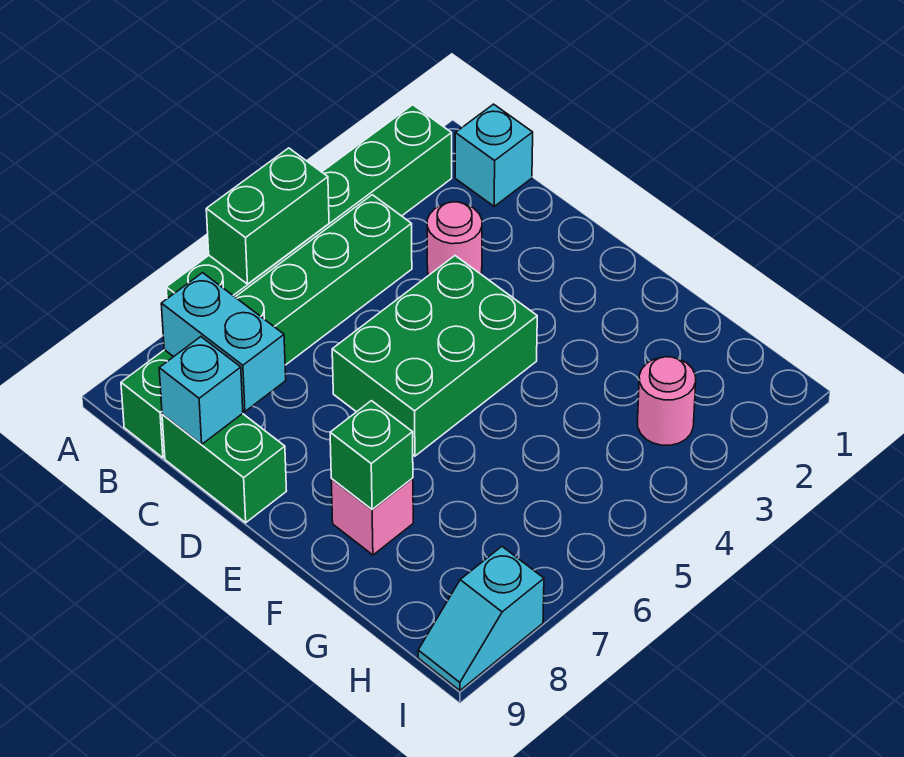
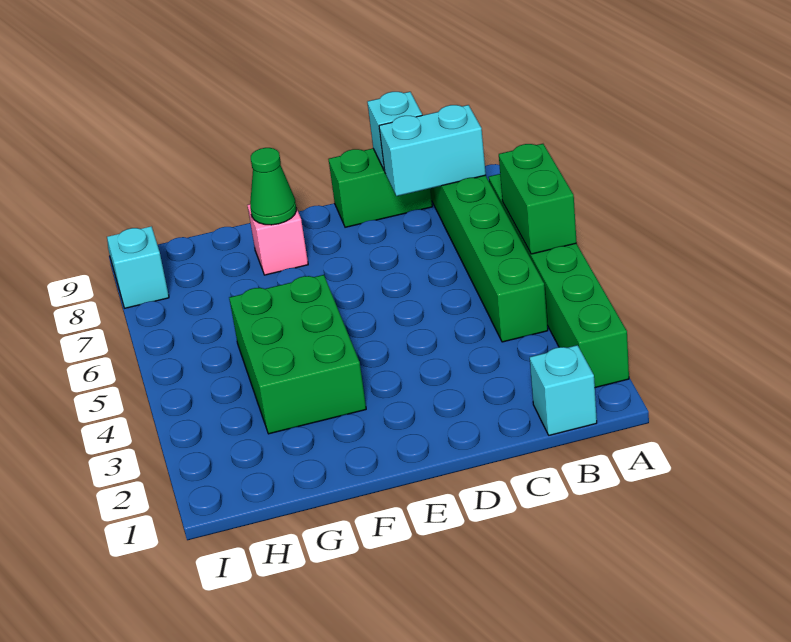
pink 1x1 round brick [427,202,482,275] -> none
green 2x3 brick [332,256,537,456] -> green 2x3 brick moved to [229,275,366,434]
green 1x1 brick [330,401,413,509] -> green 1x1 cone [250,148,297,225]
pink 1x1 round brick [638,357,696,445] -> none

